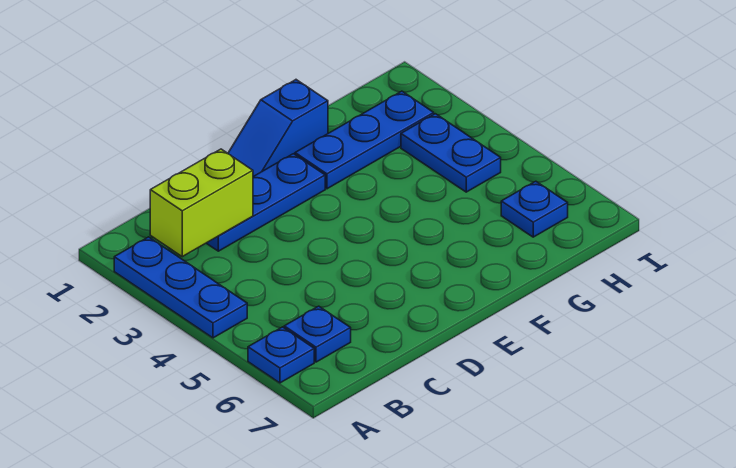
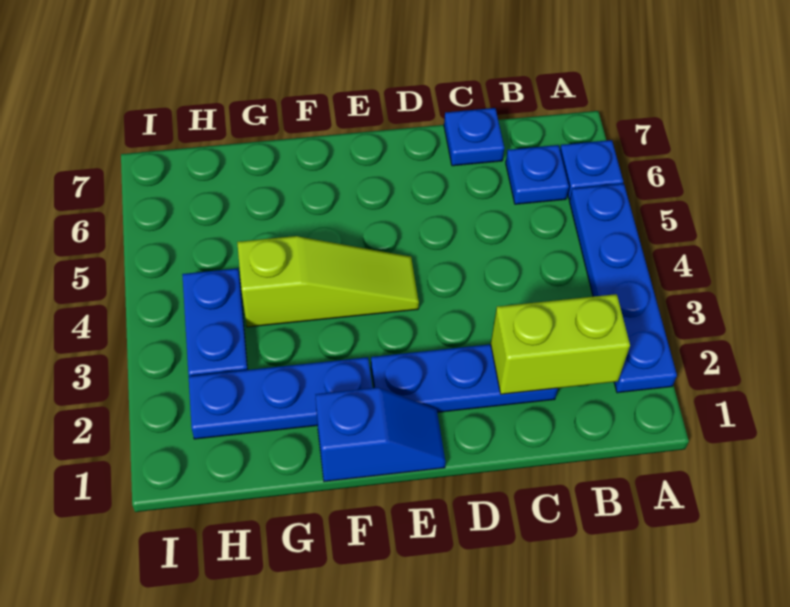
blue 1x3 plate [114,237,247,338] -> blue 1x4 plate [569,184,677,393]
none -> lime 1x3 slope [237,236,419,327]
blue 1x1 plate [501,181,568,237] -> blue 1x1 plate moved to [444,108,504,166]

